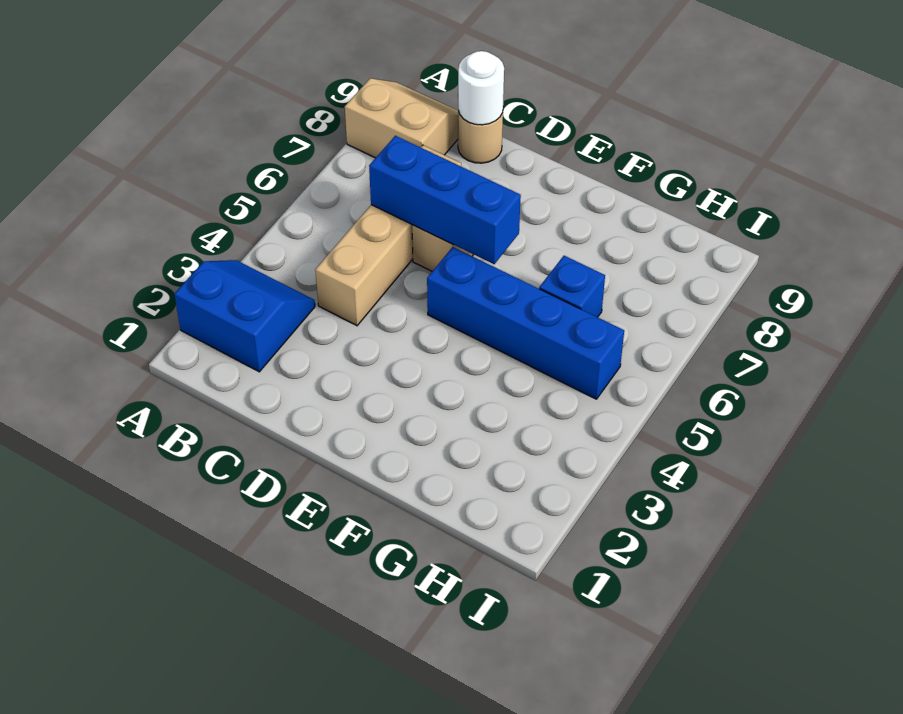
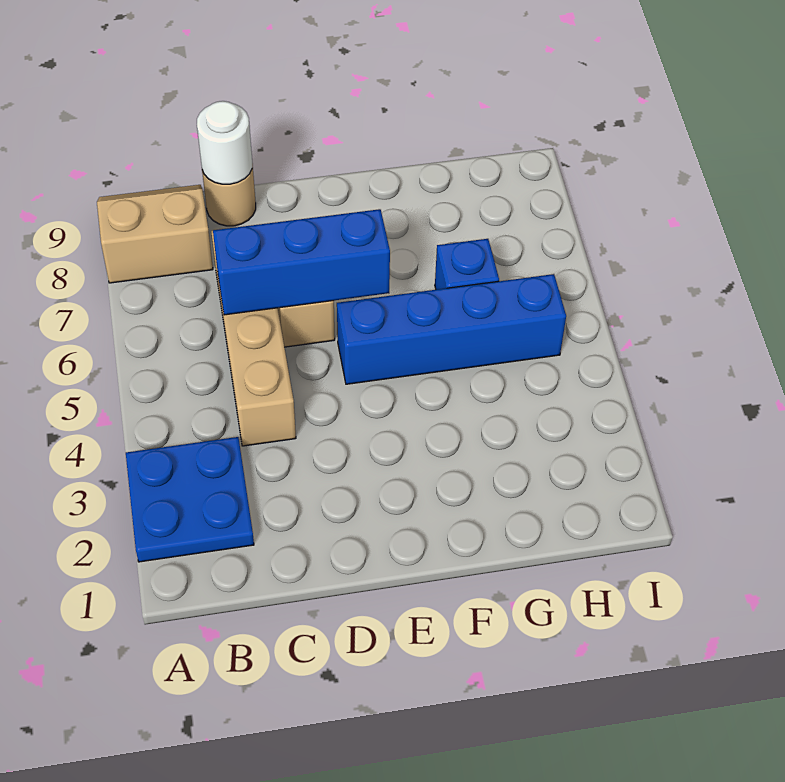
blue 2x2 slope [174,260,315,372] -> blue 2x2 plate [126,437,254,562]

